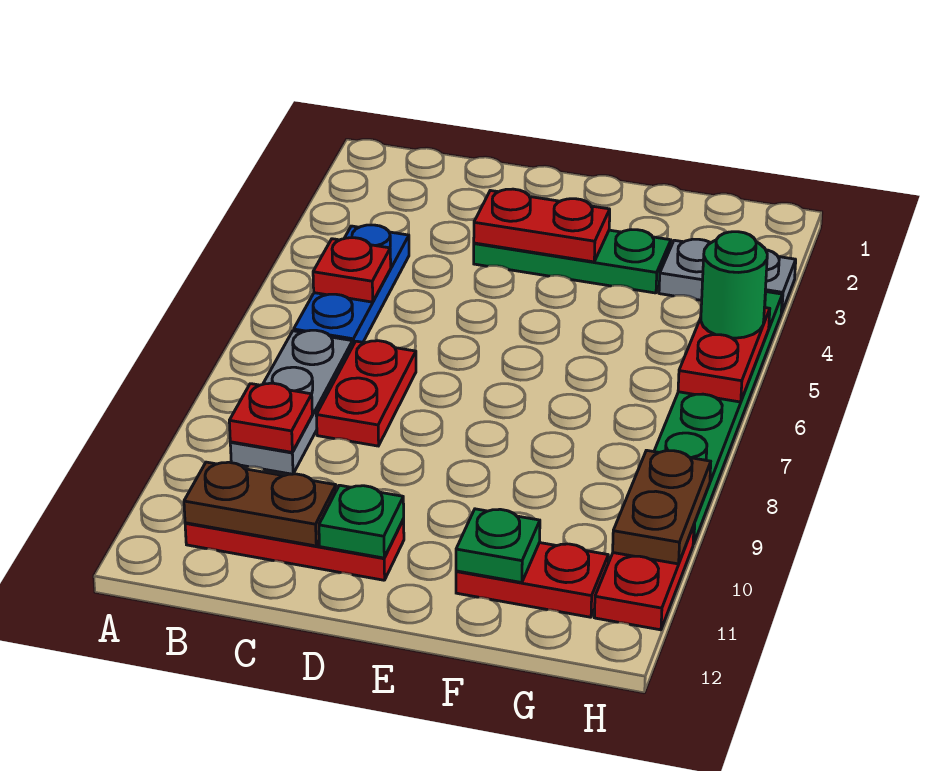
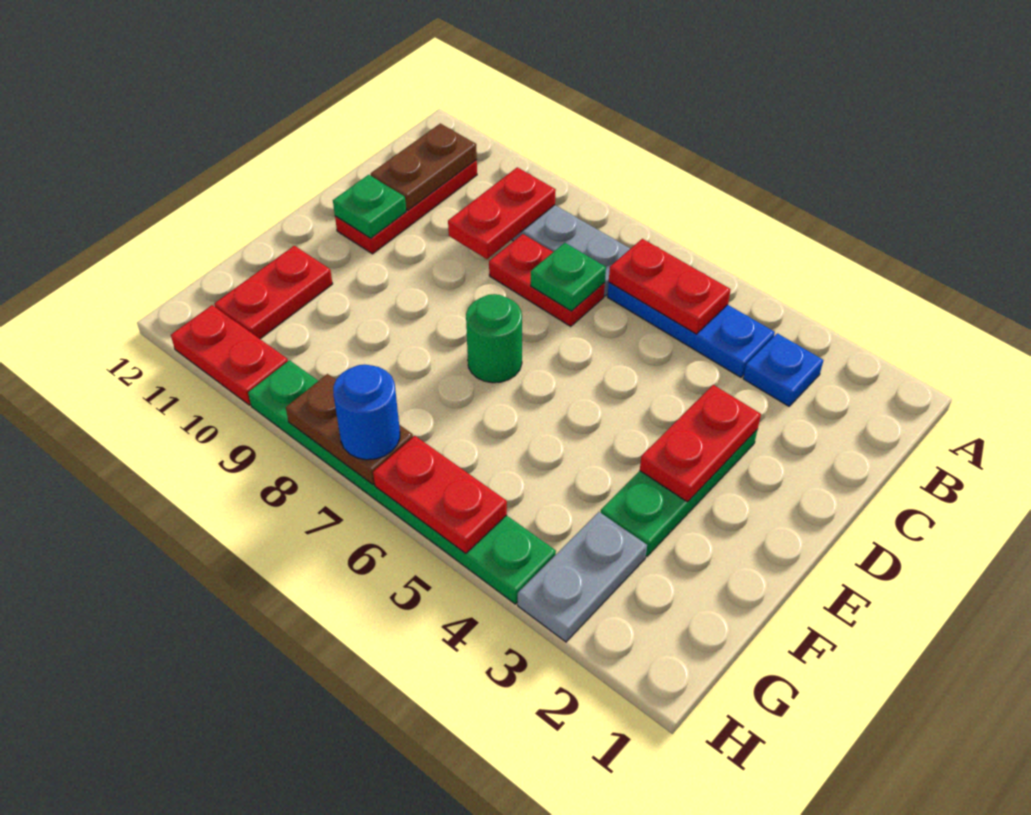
none -> blue 1x1 plate [743,333,823,406]
red 1x1 plate [313,238,391,302] -> red 1x2 plate [609,239,731,334]
red 1x1 plate [229,383,312,452] -> red 1x2 plate [448,167,556,259]
green 1x1 plate [456,509,540,583] -> green 1x1 plate moved to [531,243,606,311]
green 1x1 round brick [701,232,767,338] -> green 1x1 round brick moved to [466,294,522,383]
none -> blue 1x1 round brick [333,365,400,460]
brown 1x2 plate [613,450,711,564] -> brown 1x2 plate moved to [286,374,413,484]

